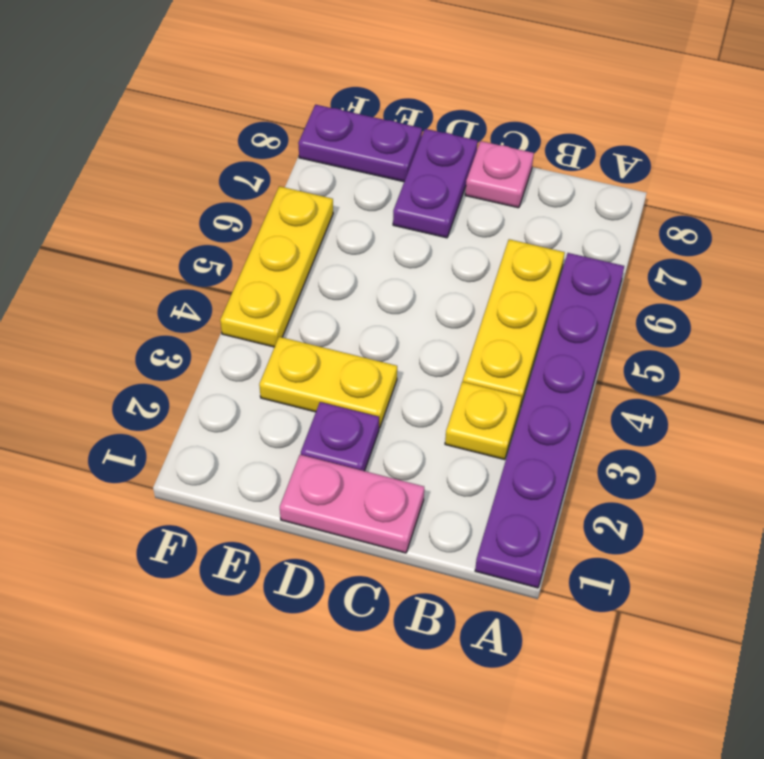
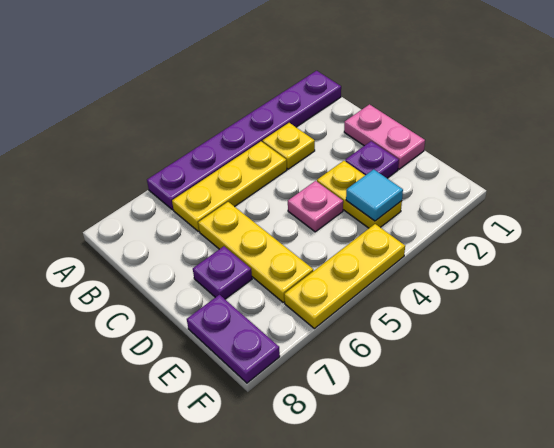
none -> yellow 1x3 plate [198,202,313,302]
pink 1x1 plate [465,141,534,208] -> pink 1x1 plate moved to [288,181,343,232]
purple 1x2 plate [393,129,478,238] -> purple 1x1 plate [193,246,252,299]
none -> cyan 1x1 tile [346,169,403,221]

